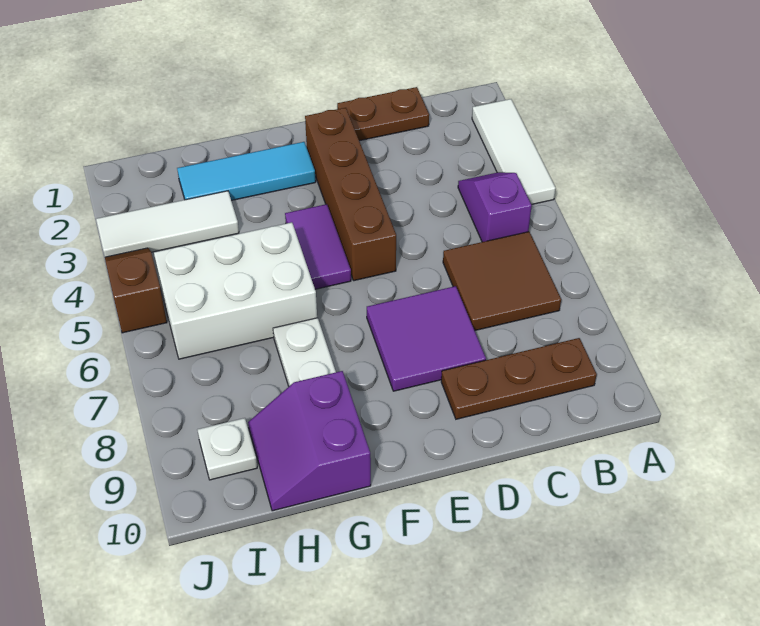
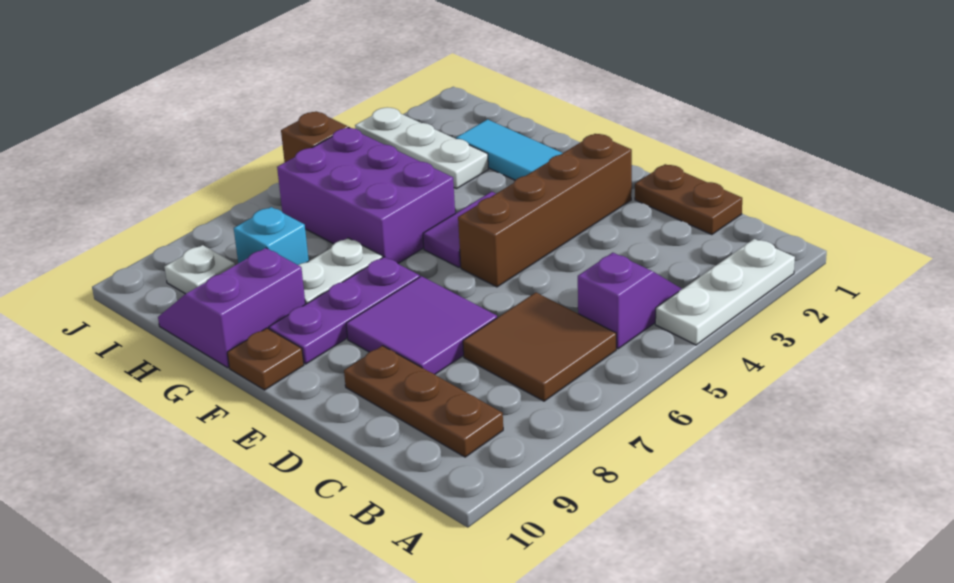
white 1x3 tile [472,99,556,205] -> white 1x3 plate [655,239,795,345]
none -> purple 1x3 plate [269,257,420,364]
none -> brown 1x1 plate [227,328,304,390]
white 2x3 brick [154,222,317,359] -> purple 2x3 brick [277,128,455,263]
white 1x3 tile [96,191,239,257] -> white 1x3 plate [355,108,488,189]
none -> cyan 1x1 brick [234,207,309,265]

